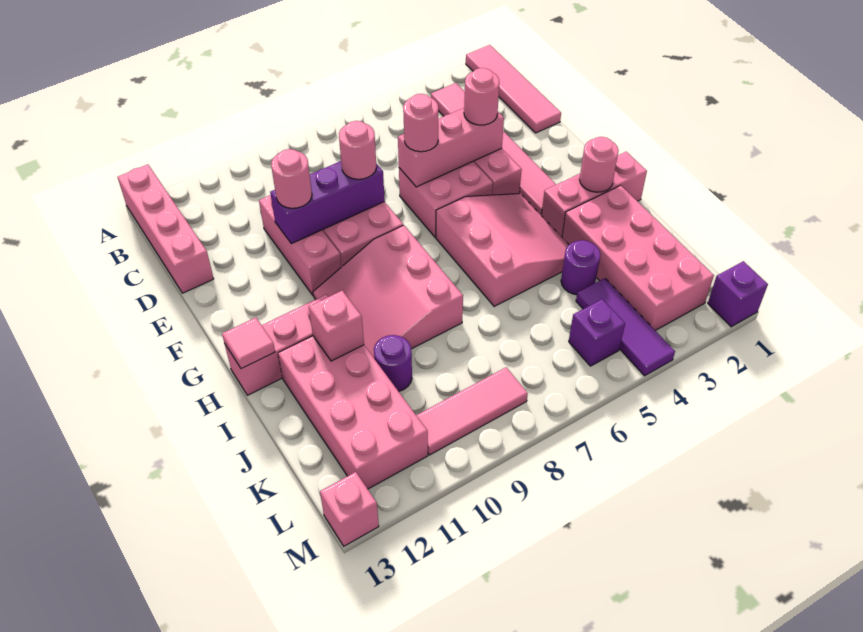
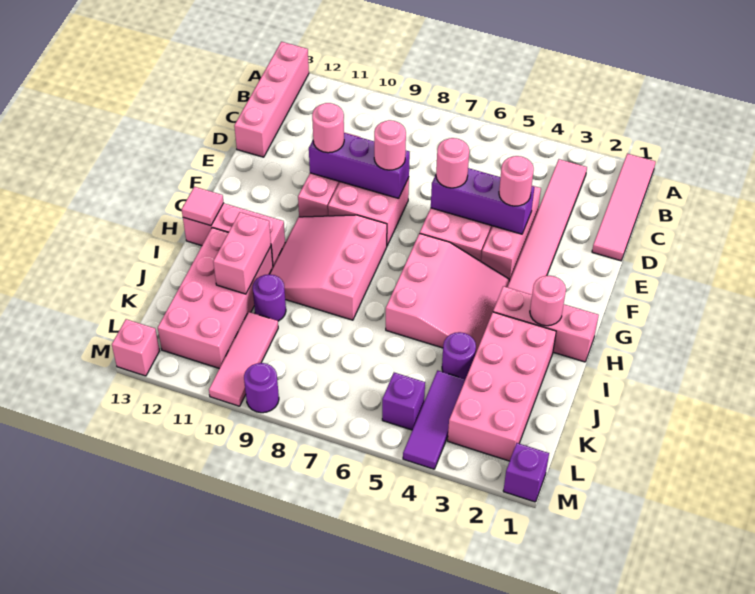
pink 1x3 brick [398,108,504,187] -> purple 1x3 brick [431,168,534,234]
pink 1x1 brick [309,291,364,361] -> pink 1x2 brick [213,212,271,294]
pink 1x3 tile [416,367,528,455] -> pink 1x3 tile turned to [209,312,278,406]
none -> purple 1x1 round brick [244,363,279,413]

